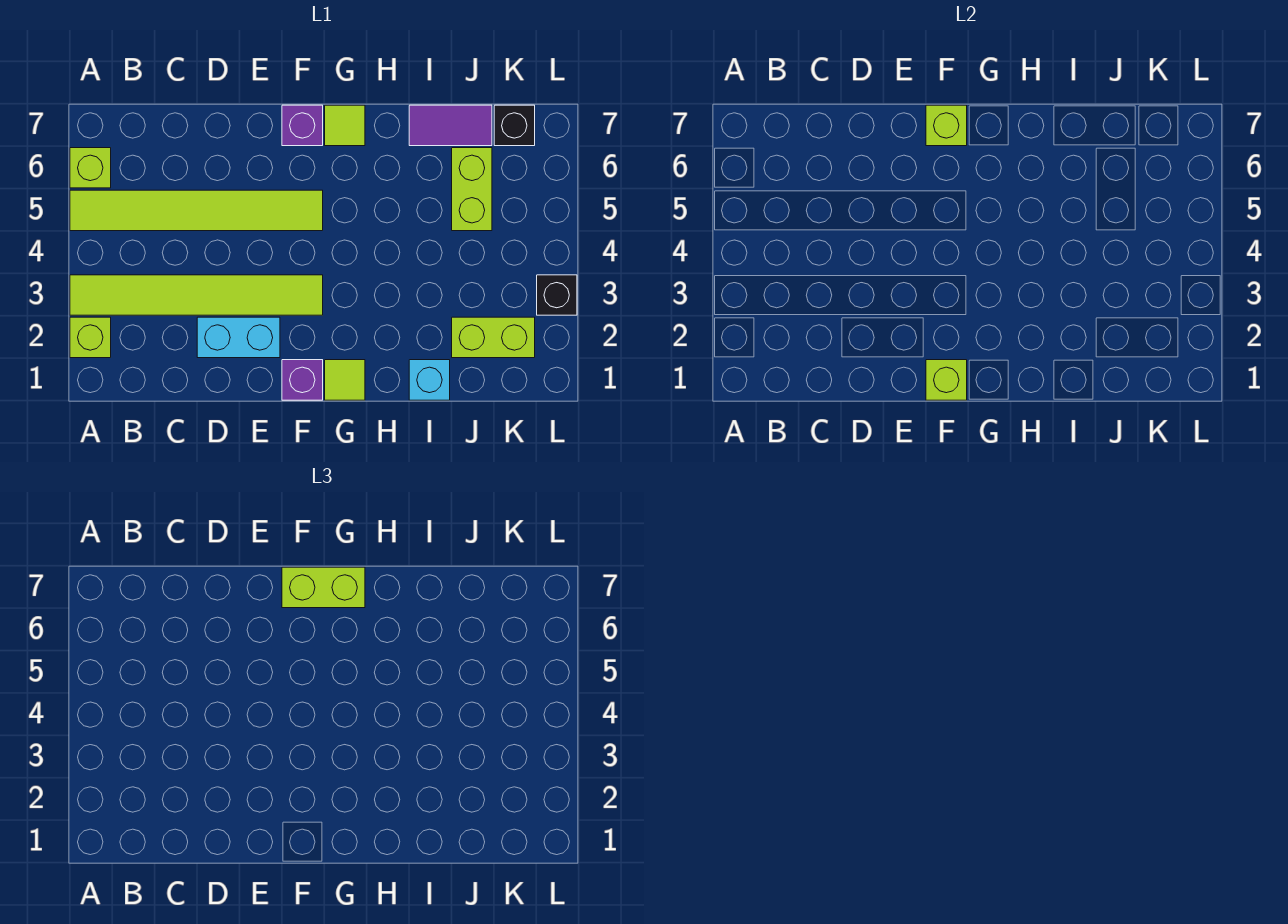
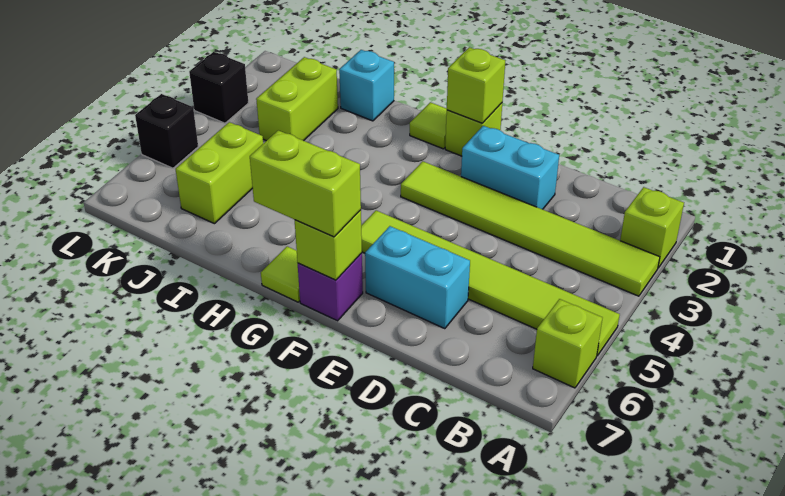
none -> cyan 1x2 brick [365,226,470,329]
purple 1x1 brick [282,360,323,400] -> lime 1x1 brick [445,103,502,156]
purple 1x2 tile [409,105,492,146] -> none
lime 1x2 brick [452,317,535,358] -> lime 1x2 brick turned to [256,57,338,141]
black 1x1 brick [494,105,535,146] -> black 1x1 brick moved to [135,94,198,168]

